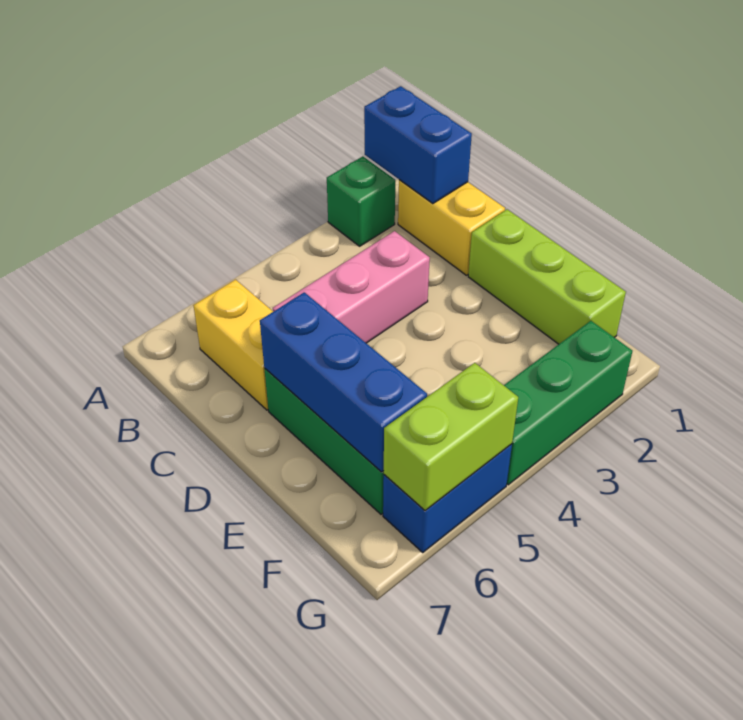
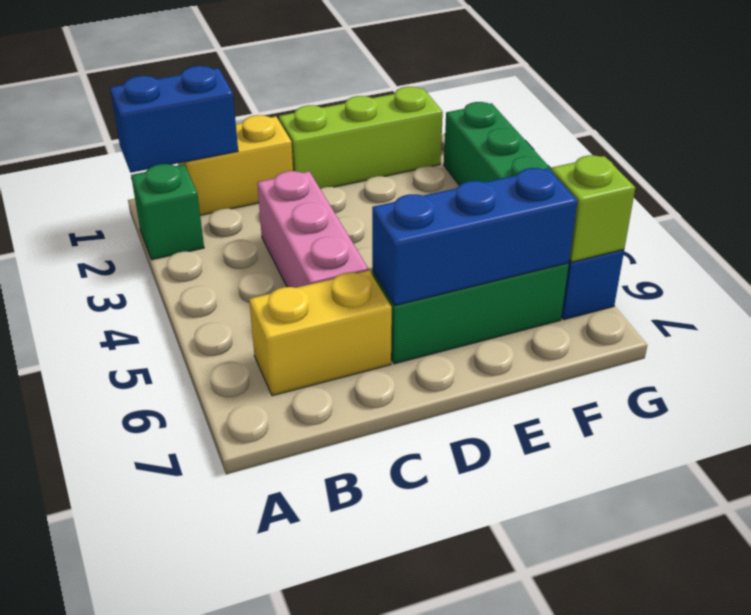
lime 1x2 brick [384,363,518,511] -> lime 1x1 brick [551,155,635,262]

